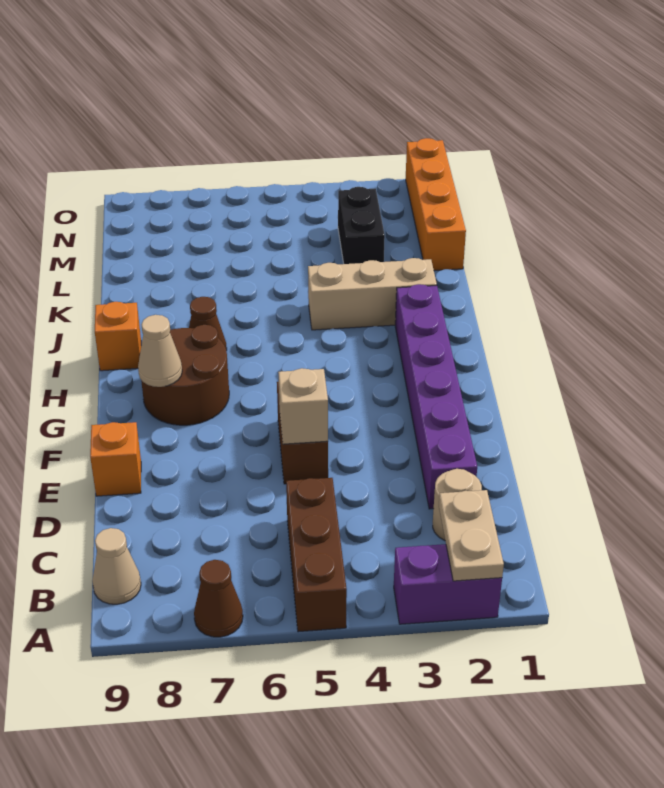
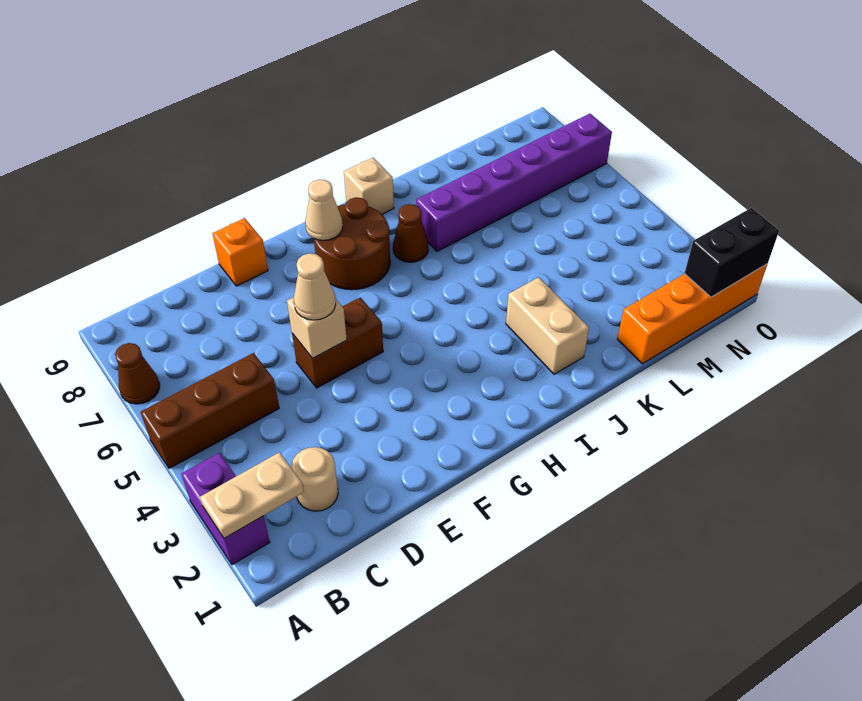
tan 1x1 cone [92,528,141,604] -> tan 1x1 cone moved to [294,253,336,320]
purple 1x6 brick [395,284,477,509] -> purple 1x6 brick moved to [416,114,612,251]
orange 1x1 brick [95,302,141,371] -> tan 1x1 brick [344,157,394,214]
tan 1x3 brick [308,258,437,330] -> tan 1x2 brick [506,277,589,374]
black 1x2 brick [338,187,385,264] -> black 1x2 brick moved to [684,208,779,297]

